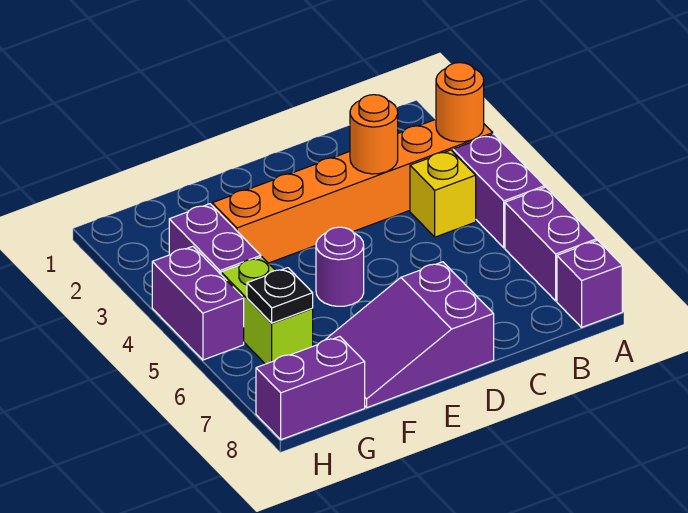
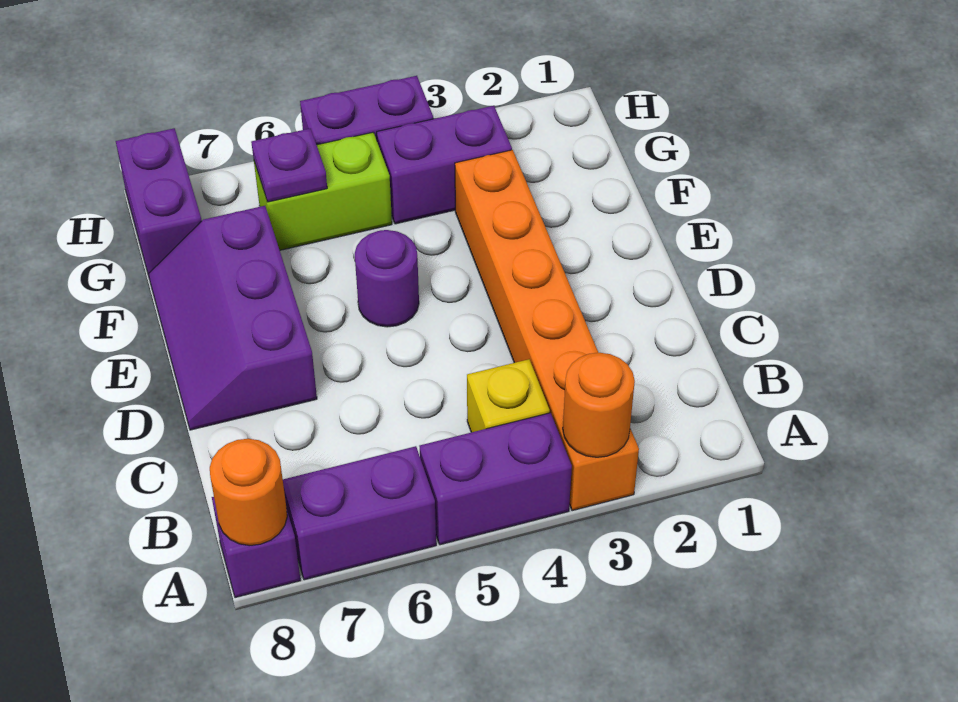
orange 1x1 round brick [350,95,398,174] -> orange 1x1 round brick moved to [210,439,287,545]
purple 2x3 slope [325,262,494,407] -> purple 2x3 slope turned to [149,206,317,430]
black 1x1 plate [247,268,313,323] -> purple 1x1 plate [251,128,327,202]

